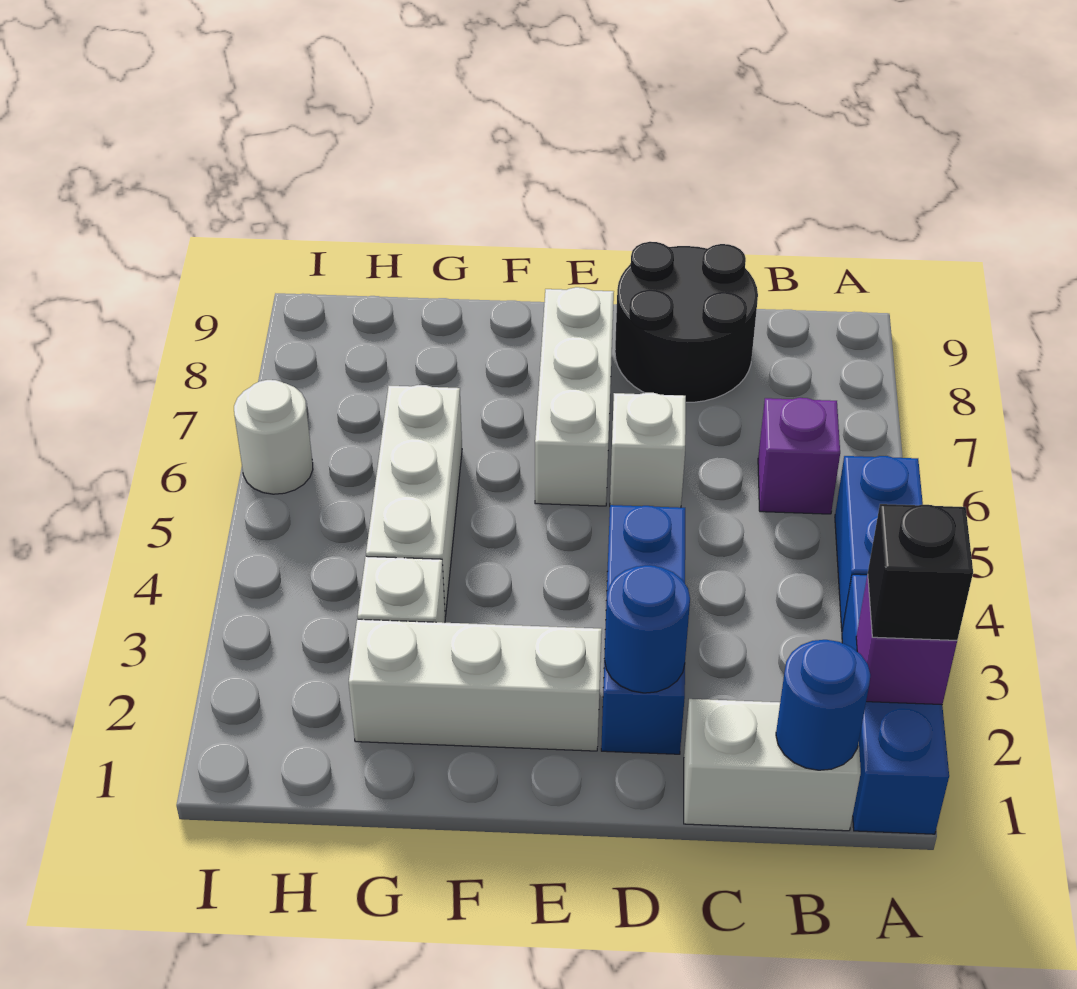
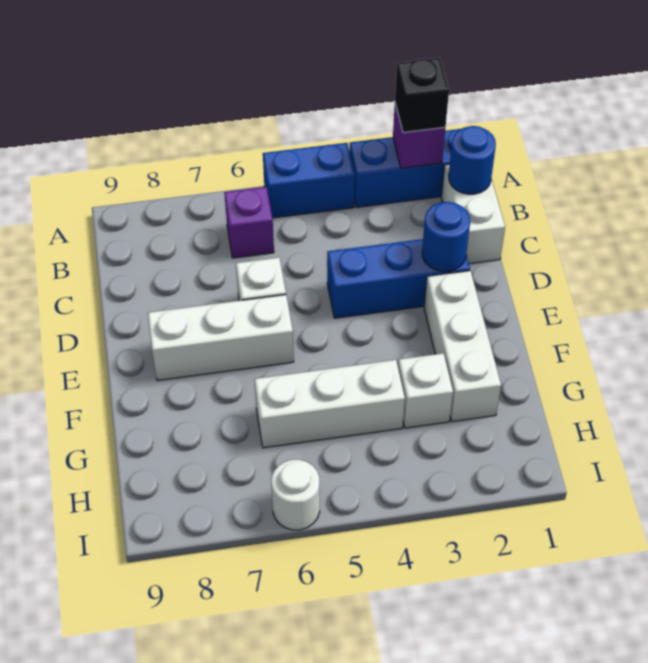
black 2x2 round brick [615,242,758,402] -> none

